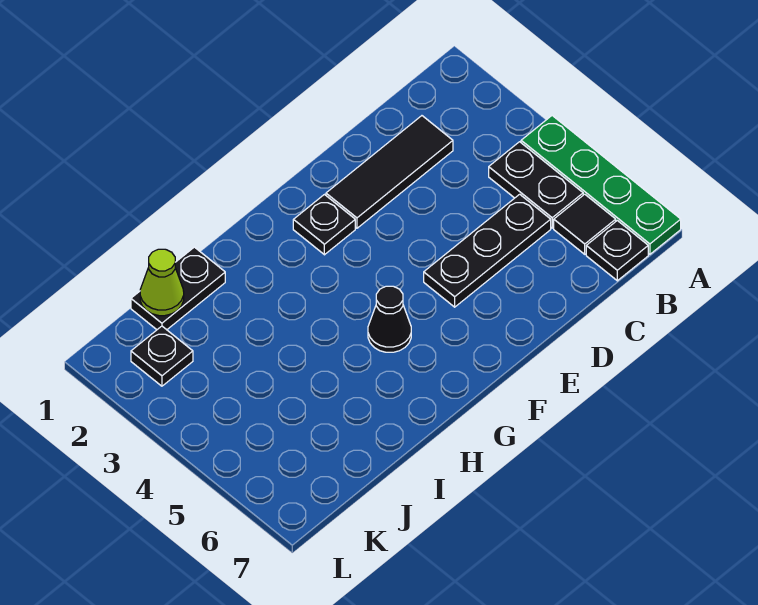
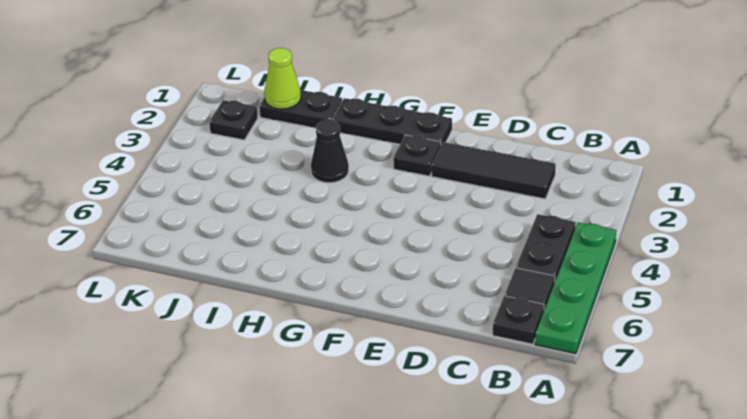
black 1x3 plate [424,194,551,307] -> black 1x3 plate moved to [332,98,452,144]
black 1x1 cone [368,286,411,352] -> black 1x1 cone moved to [311,120,349,183]

